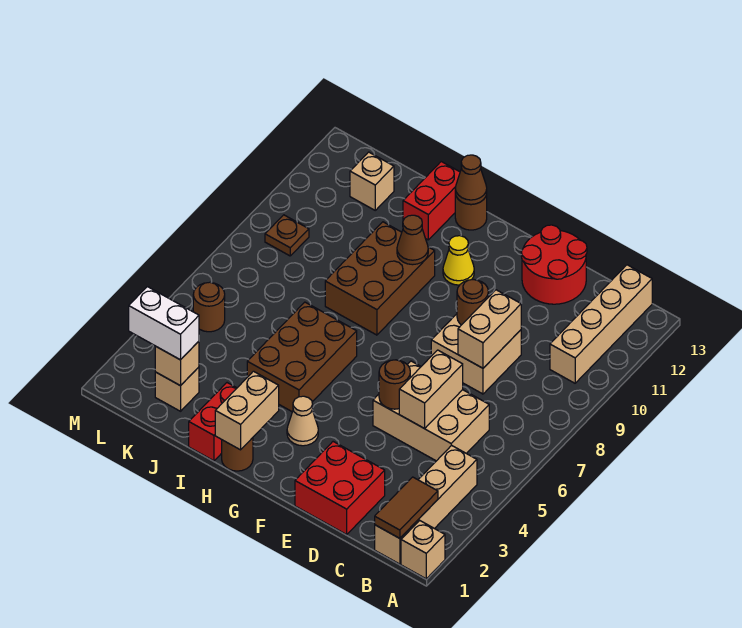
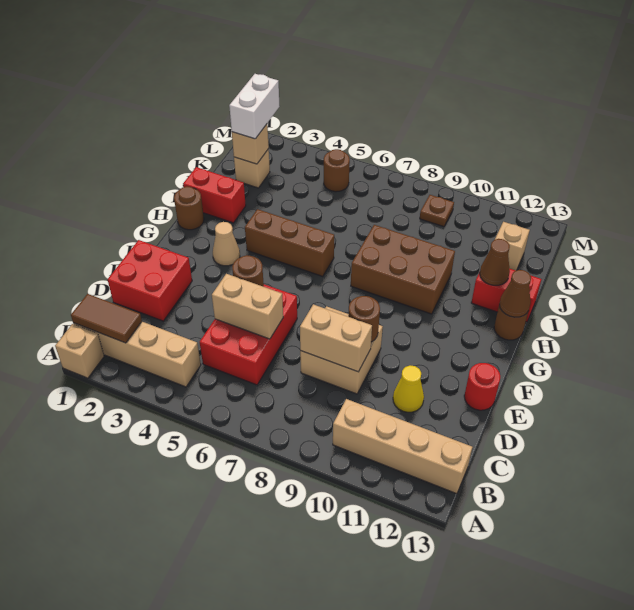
tan 2x3 brick [373,361,489,461] -> red 2x3 brick [200,284,297,385]
red 2x2 round brick [521,225,587,304] -> red 1x1 round brick [464,363,500,410]
yellow 1x1 cone [443,236,474,285] -> yellow 1x1 cone moved to [393,365,424,412]
tan 1x2 brick [215,371,279,450] -> none
brown 2x3 brick [247,302,357,412] -> brown 1x3 brick [245,209,334,276]
brown 1x1 cone [397,215,428,265] -> brown 1x1 cone moved to [480,239,510,285]

